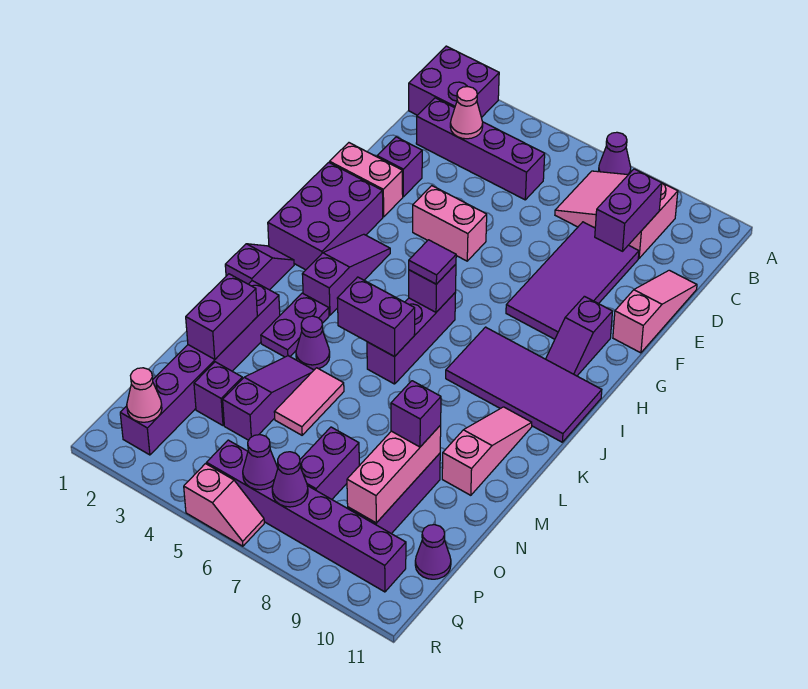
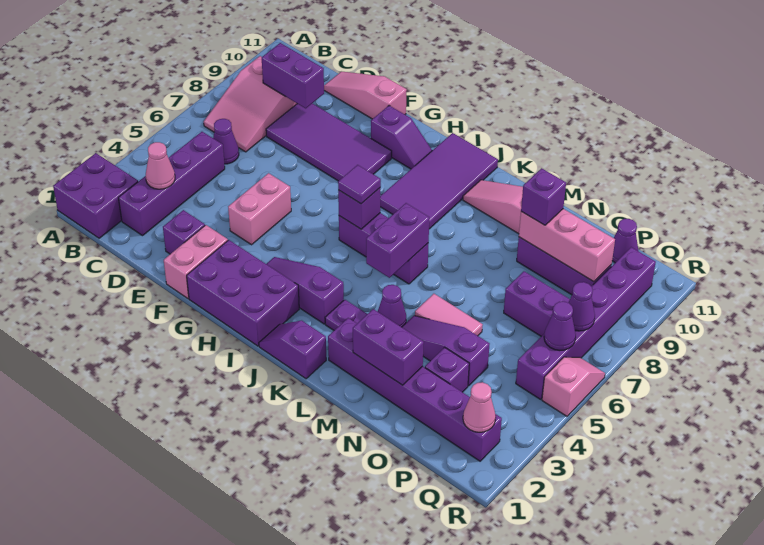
purple 1x1 cone [599,132,631,175] -> purple 1x1 cone moved to [213,119,239,164]

